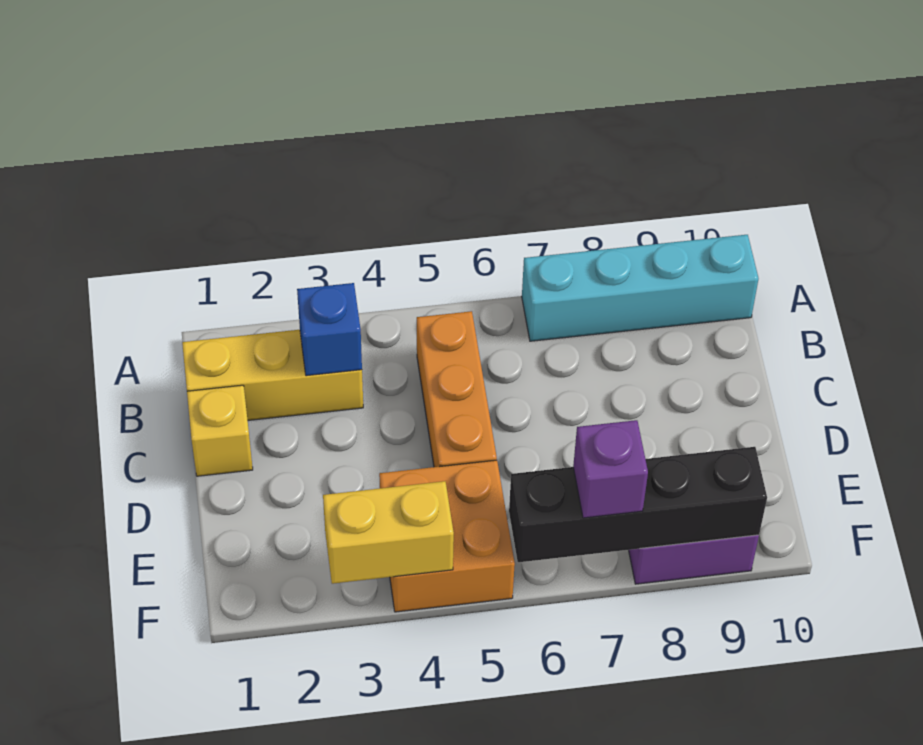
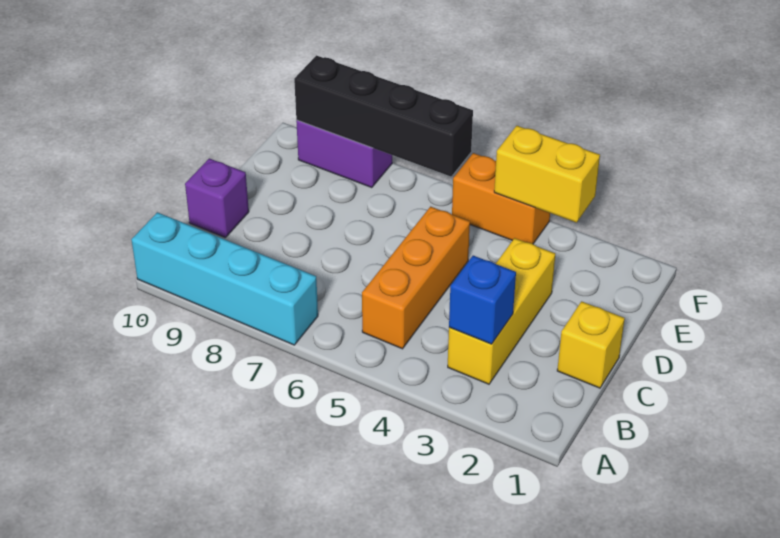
yellow 1x3 brick [182,330,363,420] -> yellow 1x3 brick turned to [448,238,555,384]
orange 2x2 brick [379,460,515,612] -> orange 1x2 brick [452,153,550,244]
purple 1x1 brick [573,420,648,518] -> purple 1x1 brick moved to [185,158,249,237]

